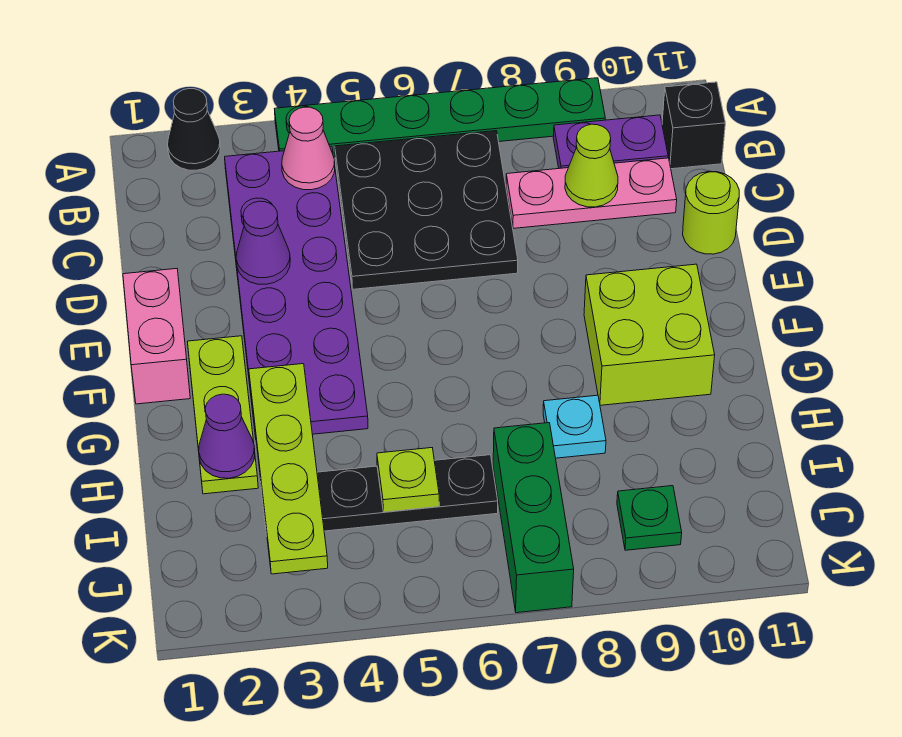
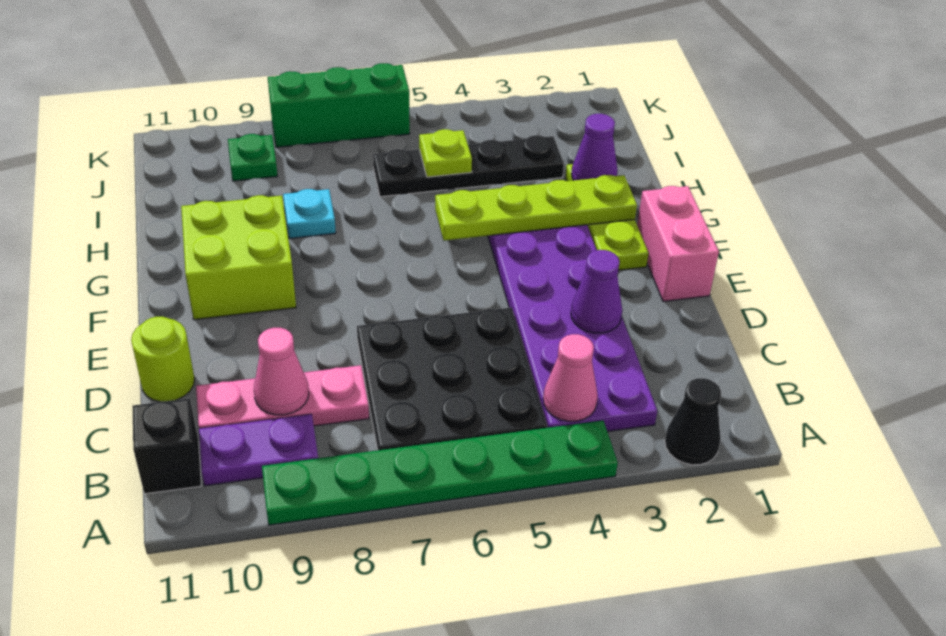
lime 1x1 cone [565,124,618,207] -> pink 1x1 cone [254,328,309,415]
lime 1x4 plate [249,364,328,574] -> lime 1x4 plate turned to [435,175,637,241]
green 1x3 brick [493,423,574,613] -> green 1x3 brick turned to [268,63,410,147]

